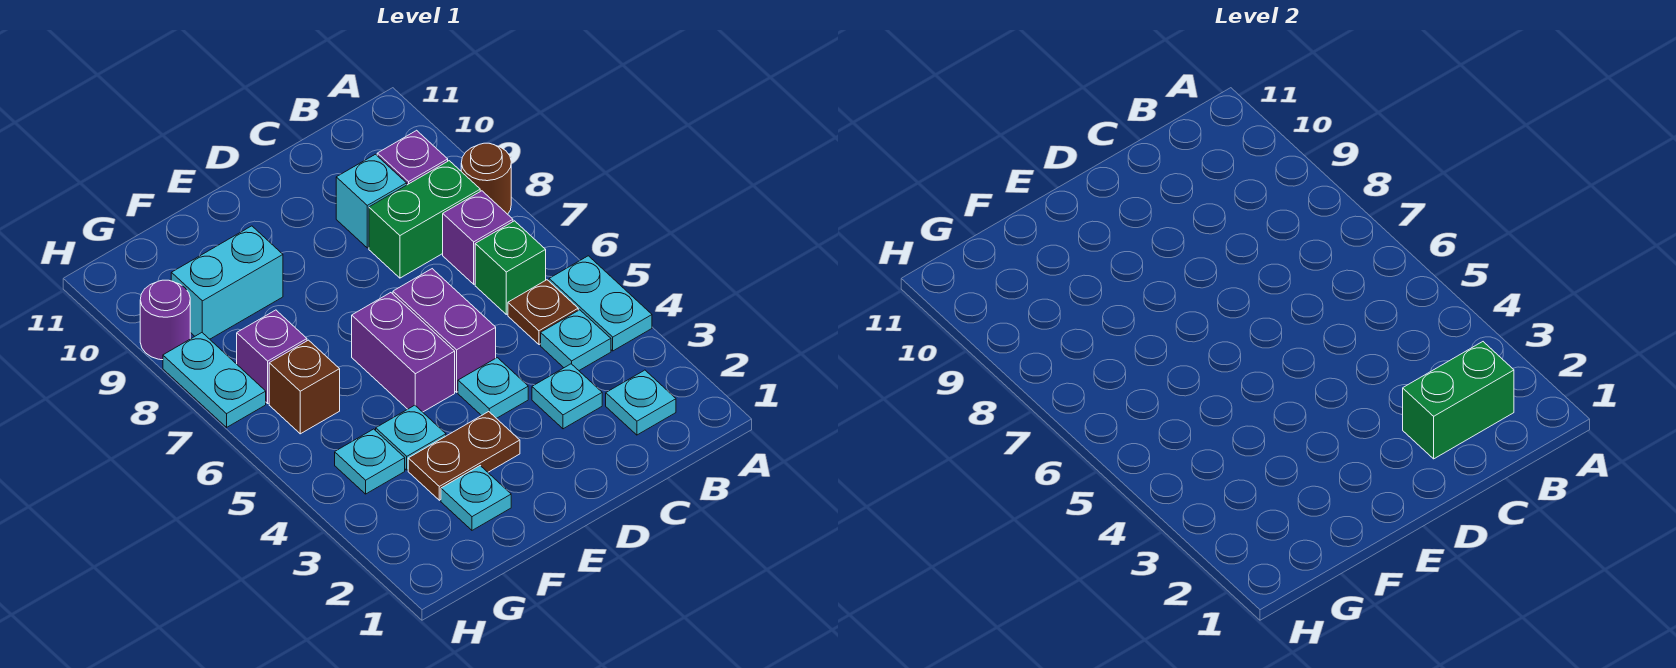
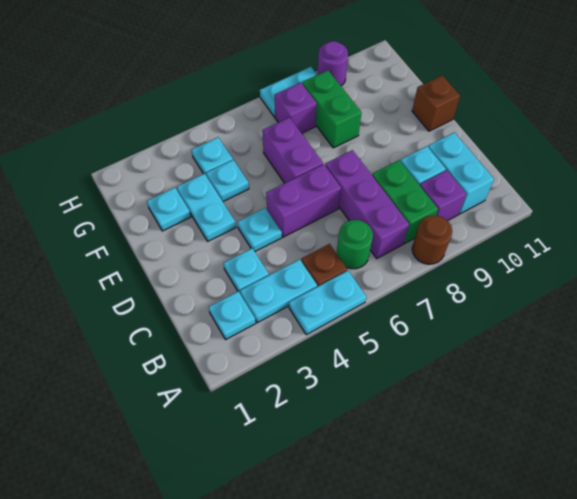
green 1x2 brick [1403,342,1514,459] -> green 1x2 brick moved to [302,70,361,148]
cyan 1x1 plate [541,310,611,370] -> cyan 1x2 plate [240,259,317,323]
green 1x1 brick [475,221,546,314] -> green 1x1 round brick [337,220,373,269]
purple 1x1 brick [443,191,513,284] -> purple 1x3 brick [325,150,409,258]
brown 1x2 plate [408,412,520,500] -> cyan 1x2 plate [177,174,236,241]
purple 1x2 brick [352,293,455,412] -> purple 1x2 brick turned to [262,117,323,183]
cyan 1x2 brick [171,226,283,339] -> cyan 1x2 brick moved to [428,133,494,214]
brown 1x1 brick [269,340,340,434] -> brown 1x1 brick moved to [412,75,460,131]

